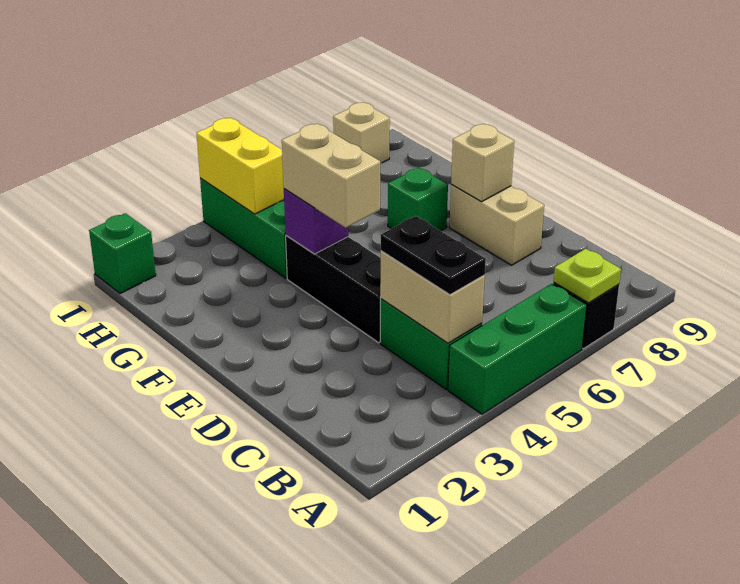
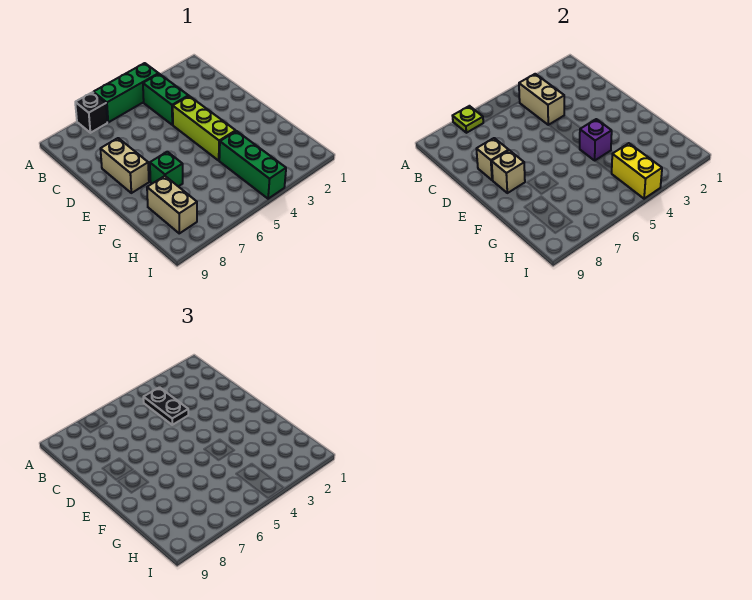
black 1x3 brick [286,236,381,343] -> lime 1x3 brick [173,96,235,160]
tan 1x2 brick [282,124,380,228] -> tan 1x2 brick moved to [147,176,197,233]
green 1x1 brick [89,213,156,294] -> none
tan 1x1 brick [333,103,390,164] -> tan 1x1 brick moved to [476,138,509,180]

